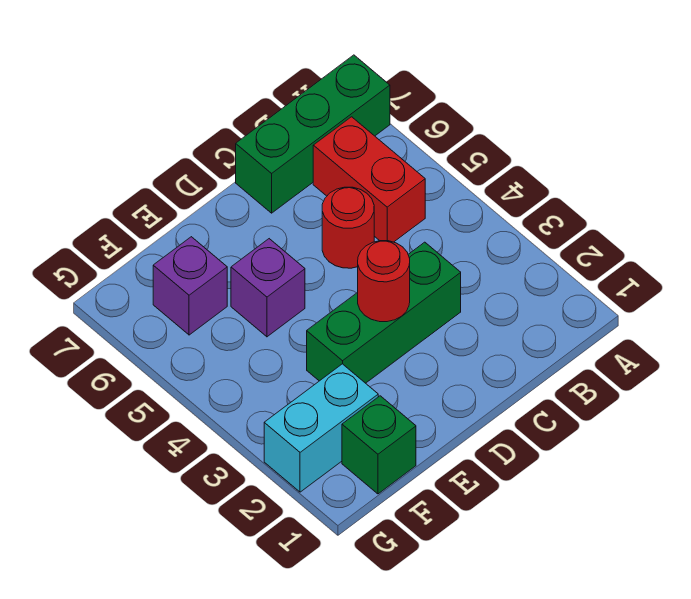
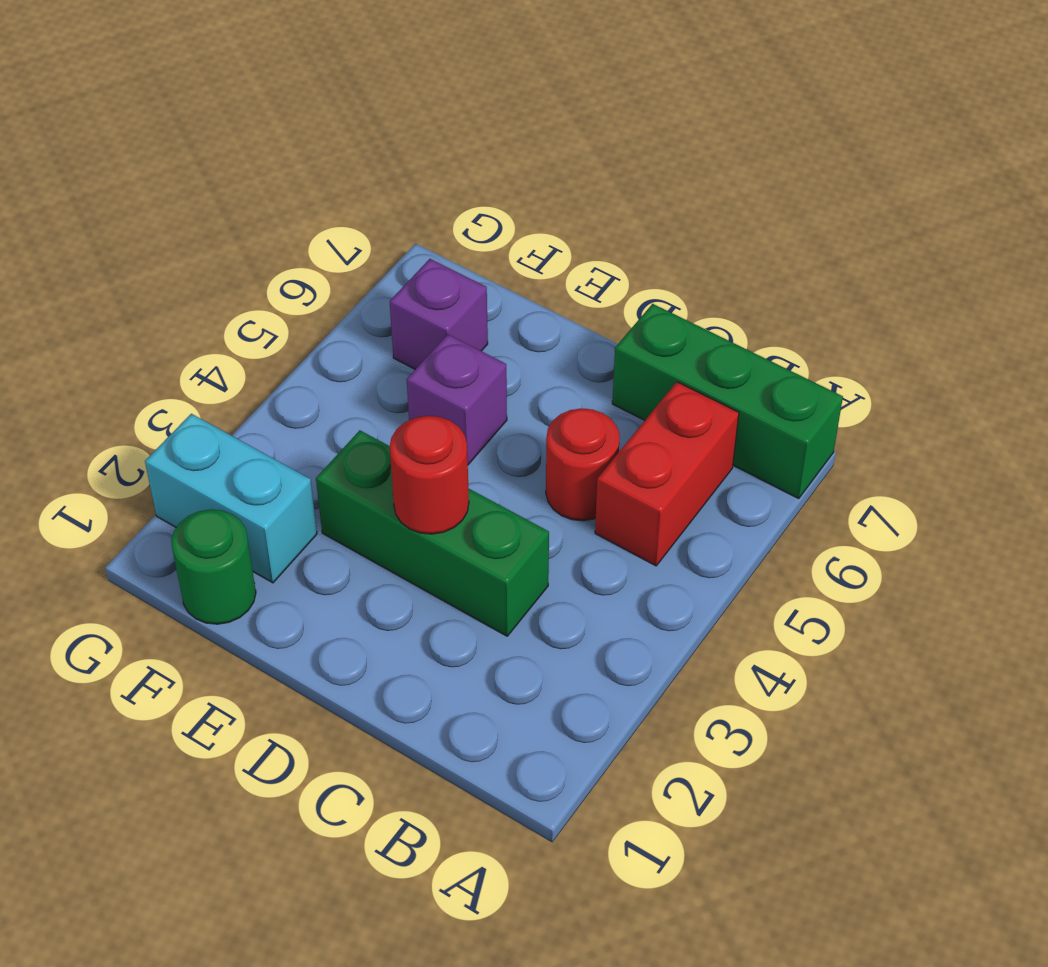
green 1x1 brick [342,396,416,494] -> green 1x1 round brick [171,509,256,624]

